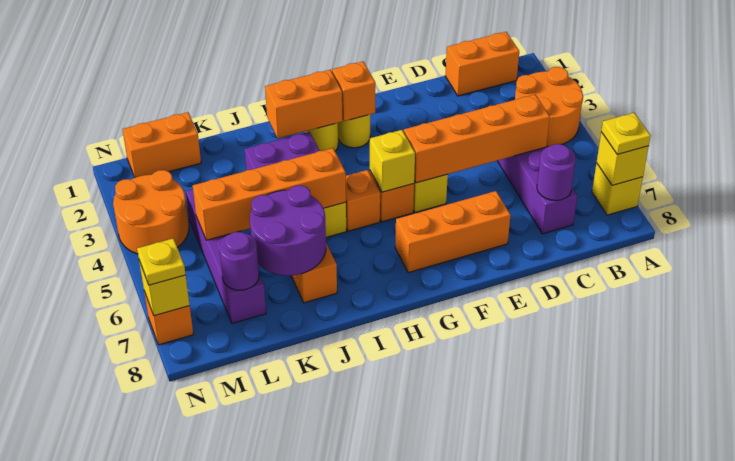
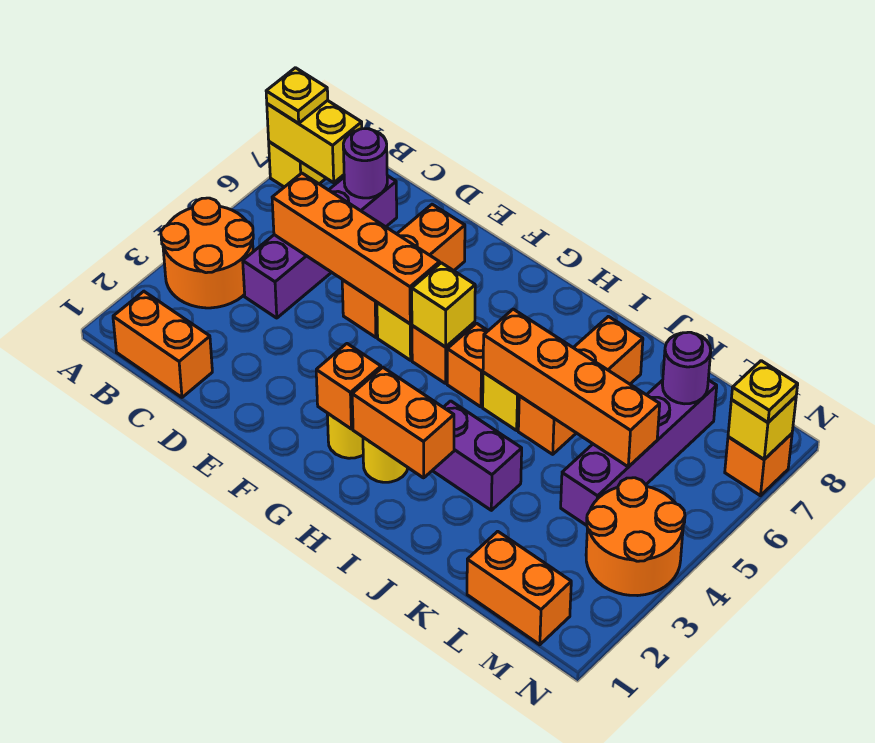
yellow 1x1 brick [596,132,649,185] -> yellow 1x2 brick [267,100,362,183]
orange 1x3 brick [395,191,511,273] -> orange 1x3 brick turned to [342,204,465,337]
purple 2x2 round brick [250,185,326,276] -> none

